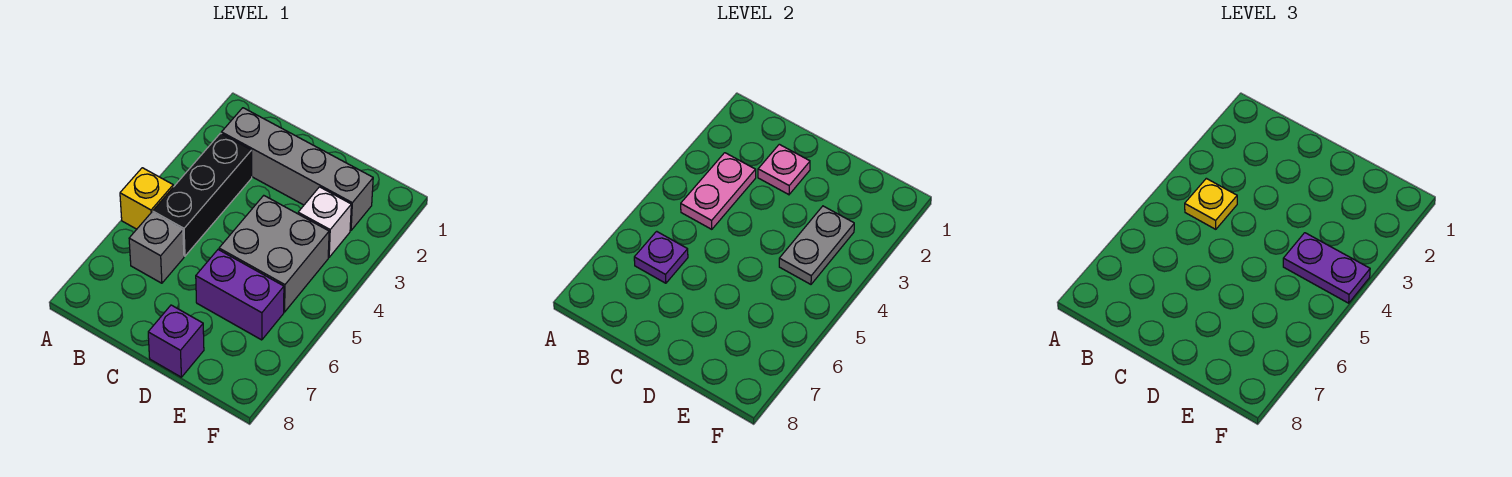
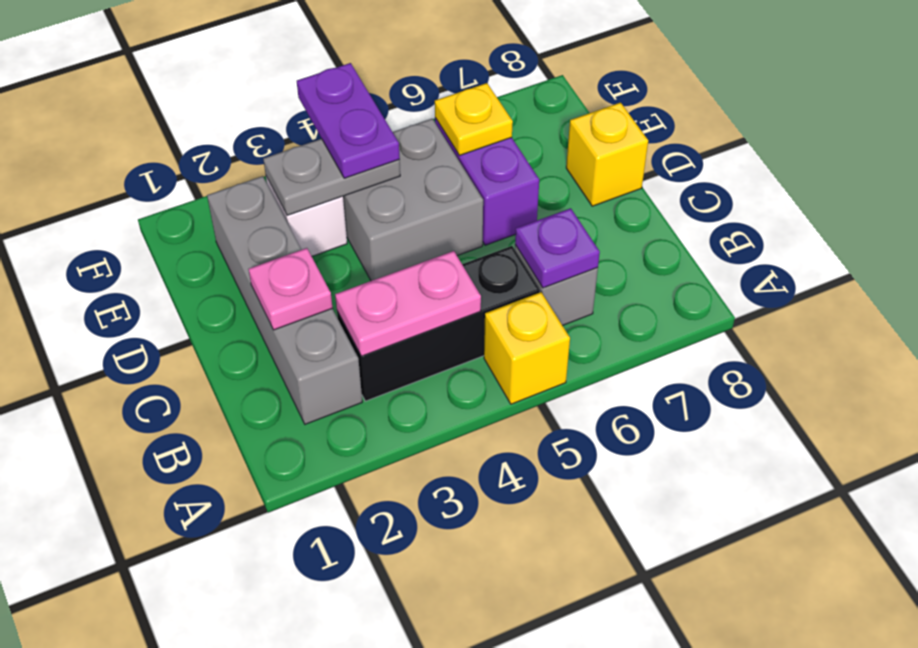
yellow 1x1 plate [1185,178,1237,229] -> yellow 1x1 plate moved to [435,83,513,156]
purple 1x1 brick [148,305,204,377] -> yellow 1x1 brick [566,103,648,206]

